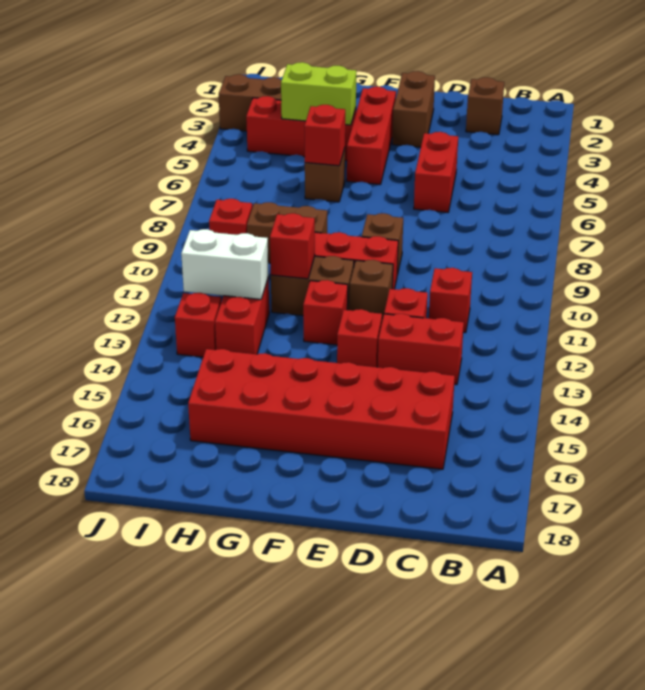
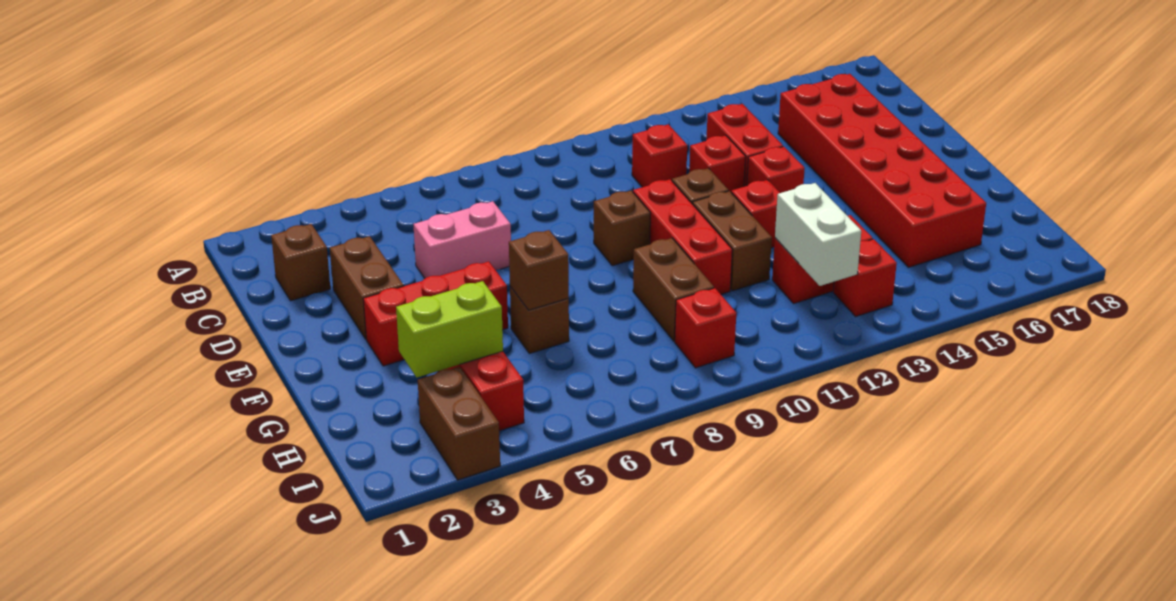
red 1x2 brick [414,132,458,212] -> pink 1x2 brick [413,201,511,278]
brown 1x2 brick [392,71,435,147] -> brown 1x2 brick turned to [330,236,404,339]
lime 1x2 brick [281,62,356,125] -> lime 1x2 brick turned to [396,281,503,377]
red 1x1 brick [304,105,345,166] -> brown 1x1 brick [509,230,569,310]
red 1x1 brick [270,213,315,279] -> none

